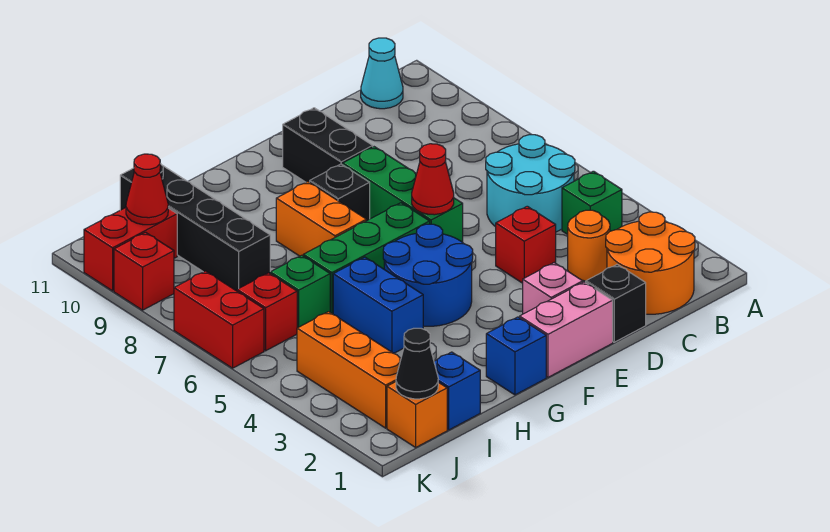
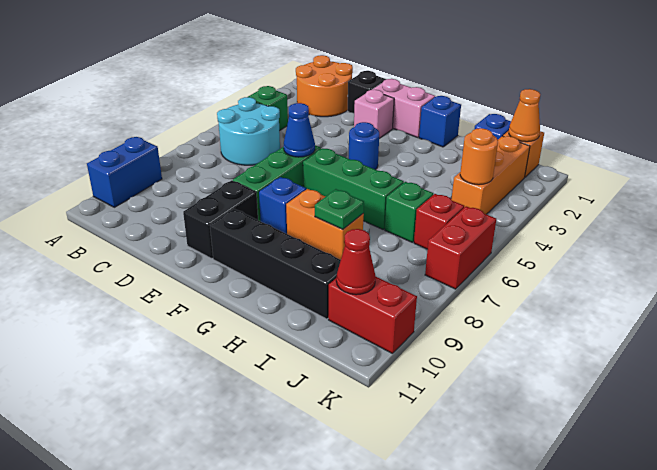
cyan 1x1 cone [361,38,403,109] -> none
orange 1x1 round brick [568,210,610,281] -> orange 1x1 round brick moved to [460,128,498,185]
red 1x1 brick [496,206,556,283] -> none
red 1x1 cone [412,144,454,215] -> blue 1x1 cone [284,103,315,157]
blue 2x2 round brick [383,224,473,326] -> blue 1x1 round brick [349,122,379,170]
black 1x1 brick [310,164,370,221] -> blue 1x1 brick [259,177,306,234]
orange 1x2 brick [276,182,366,256] -> orange 1x2 brick turned to [286,189,364,260]
blue 1x2 brick [333,257,423,353] -> blue 1x2 brick moved to [87,137,162,207]
none -> green 1x1 plate [315,189,364,230]
black 1x4 brick [120,163,270,291] -> black 1x4 brick turned to [210,209,341,319]
black 1x1 cone [396,328,438,399] -> orange 1x1 cone [509,89,540,142]
red 1x1 brick [114,232,174,310] -> none

